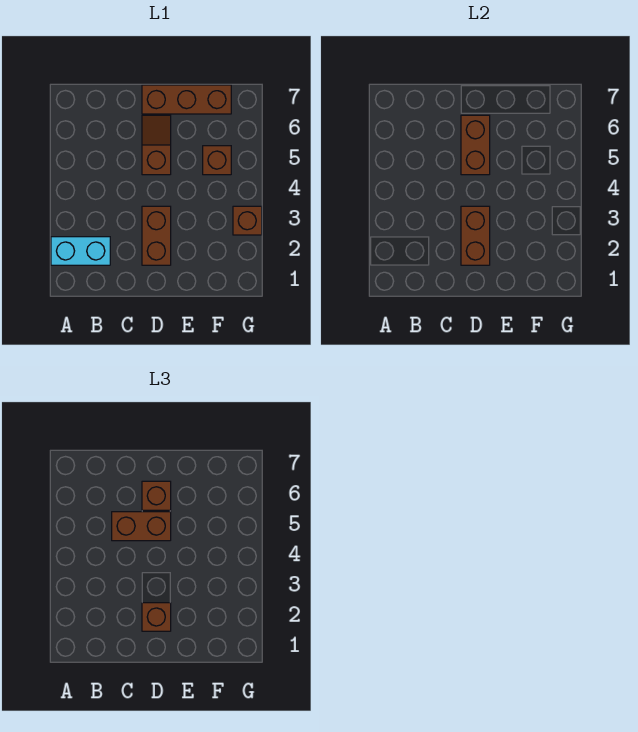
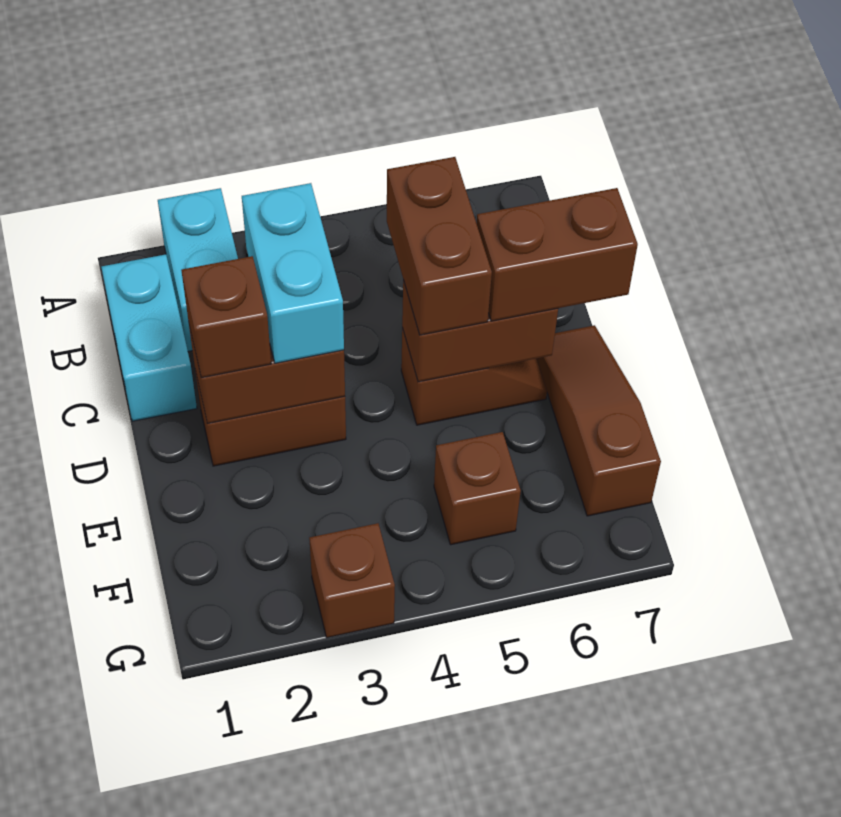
none -> cyan 1x2 brick [101,254,197,421]
none -> cyan 1x2 brick [242,183,344,363]
brown 1x1 brick [142,481,171,510] -> brown 1x2 brick [477,188,638,321]
brown 1x3 brick [142,85,231,114] -> brown 1x3 slope [537,325,661,516]

